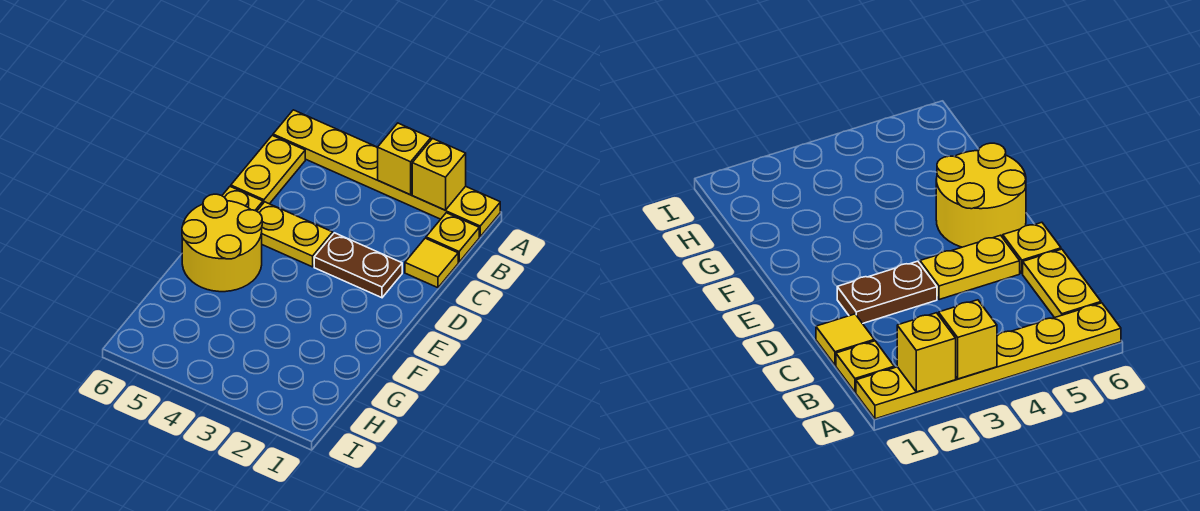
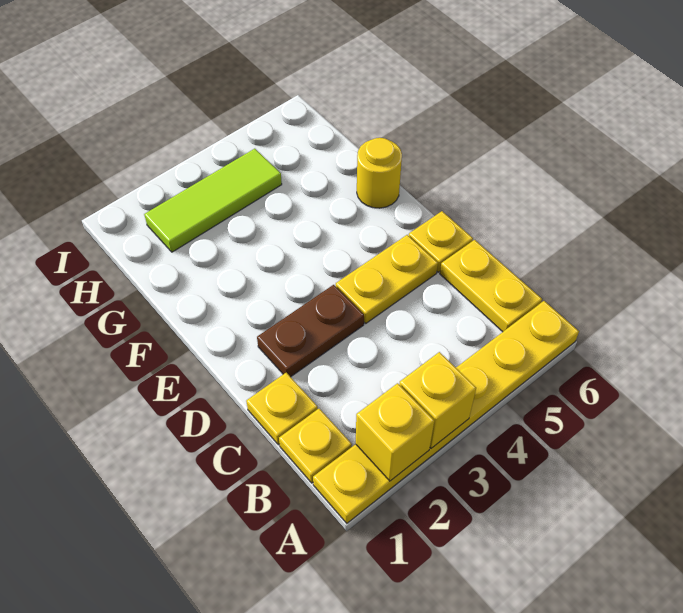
yellow 1x1 tile [405,238,458,288] -> yellow 1x1 plate [246,373,318,445]
yellow 2x2 round brick [182,194,262,292] -> yellow 1x1 round brick [357,138,402,208]
none -> lime 1x3 tile [144,149,282,252]

